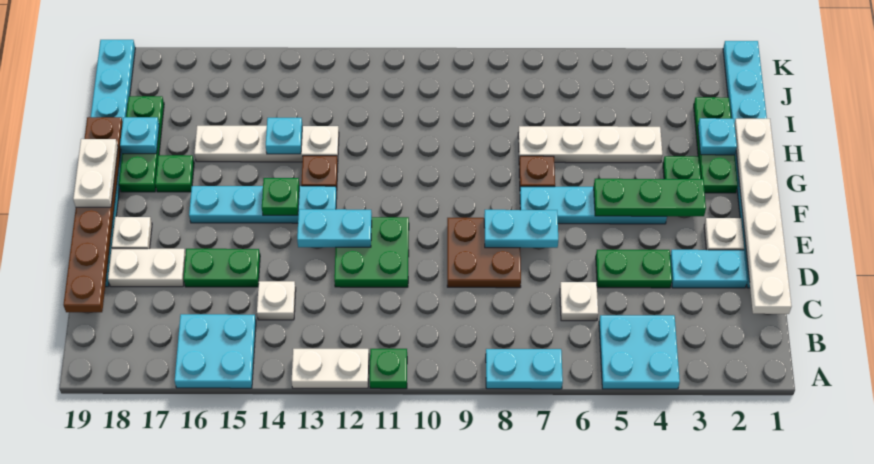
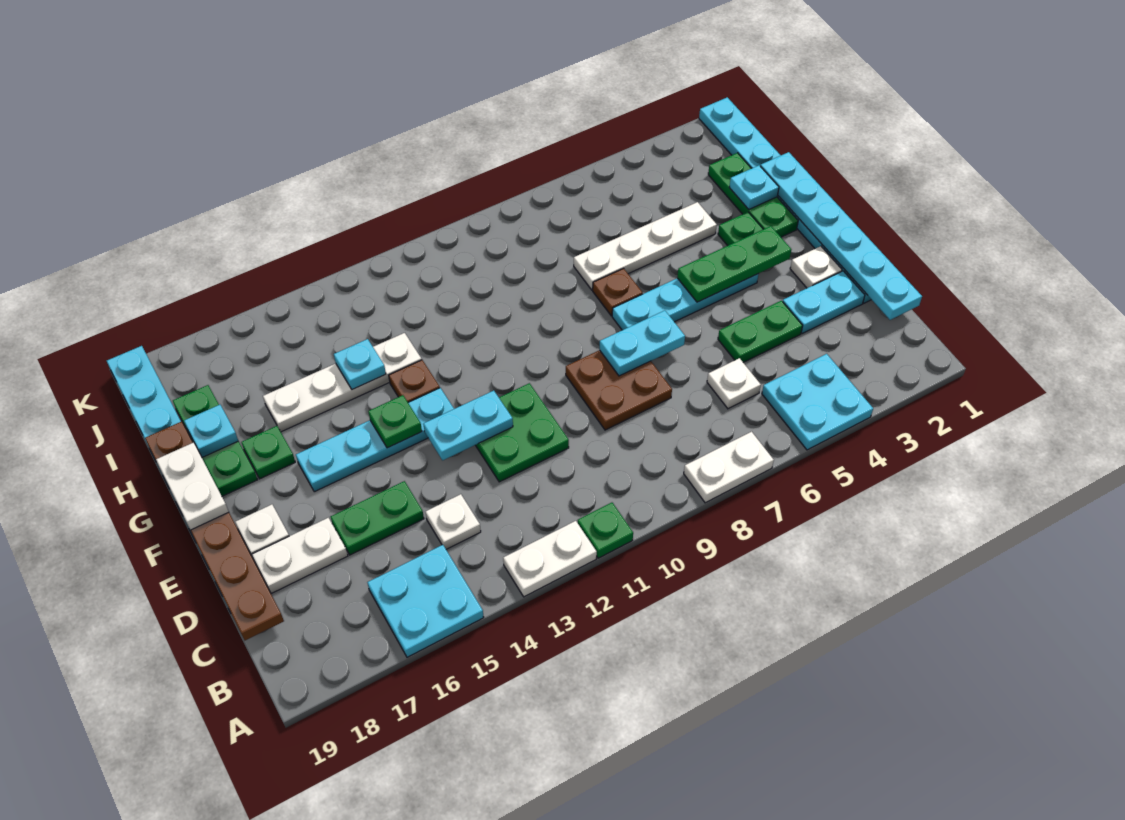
cyan 1x2 plate [486,349,563,389] -> white 1x2 plate [684,432,774,503]
white 1x6 plate [734,119,792,314] -> cyan 1x6 plate [761,152,922,320]

